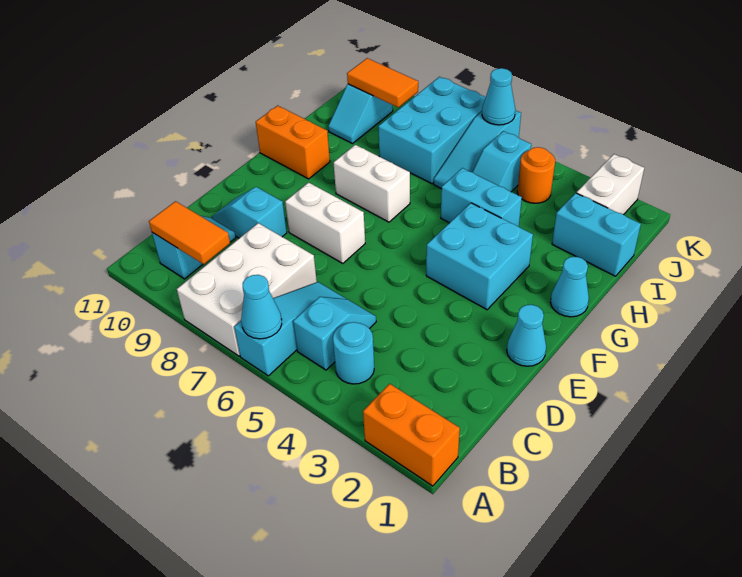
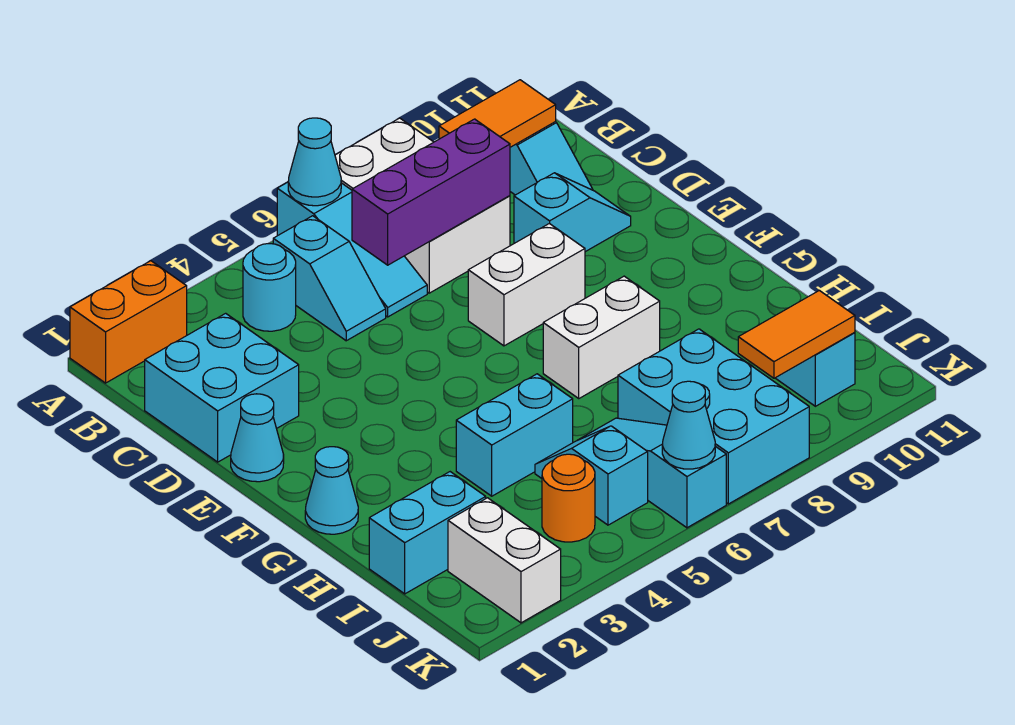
none -> purple 1x3 brick [352,119,510,265]
cyan 2x2 brick [426,203,533,310] -> cyan 2x2 brick moved to [145,313,299,462]
orange 1x2 brick [256,106,330,179] -> none

